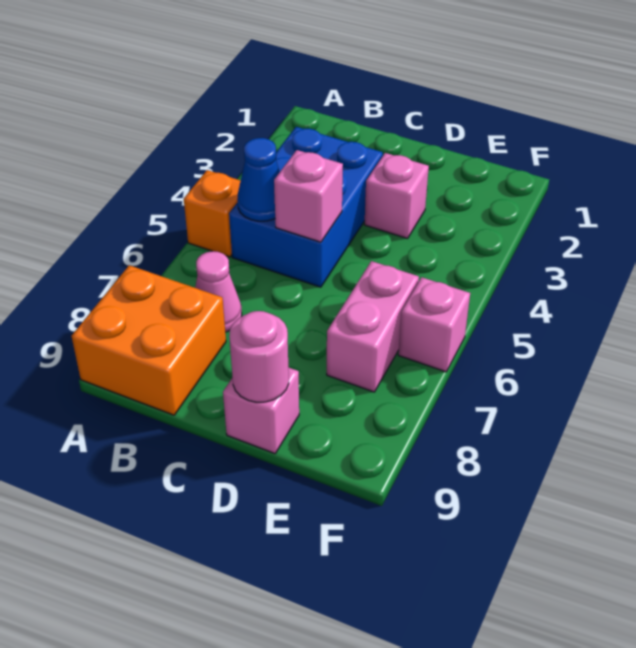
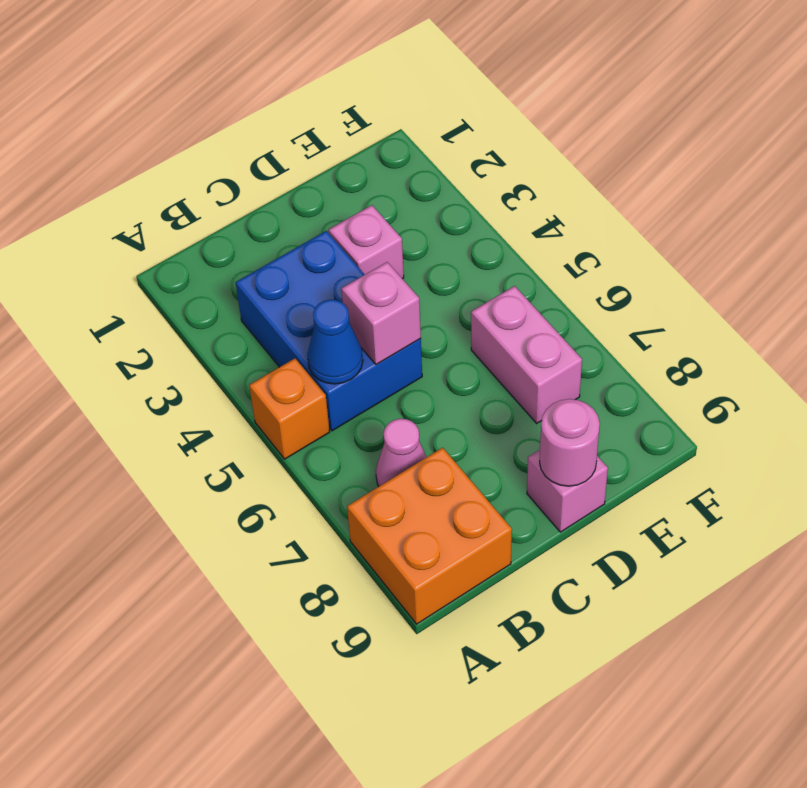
pink 1x1 brick [398,277,470,372] -> none

